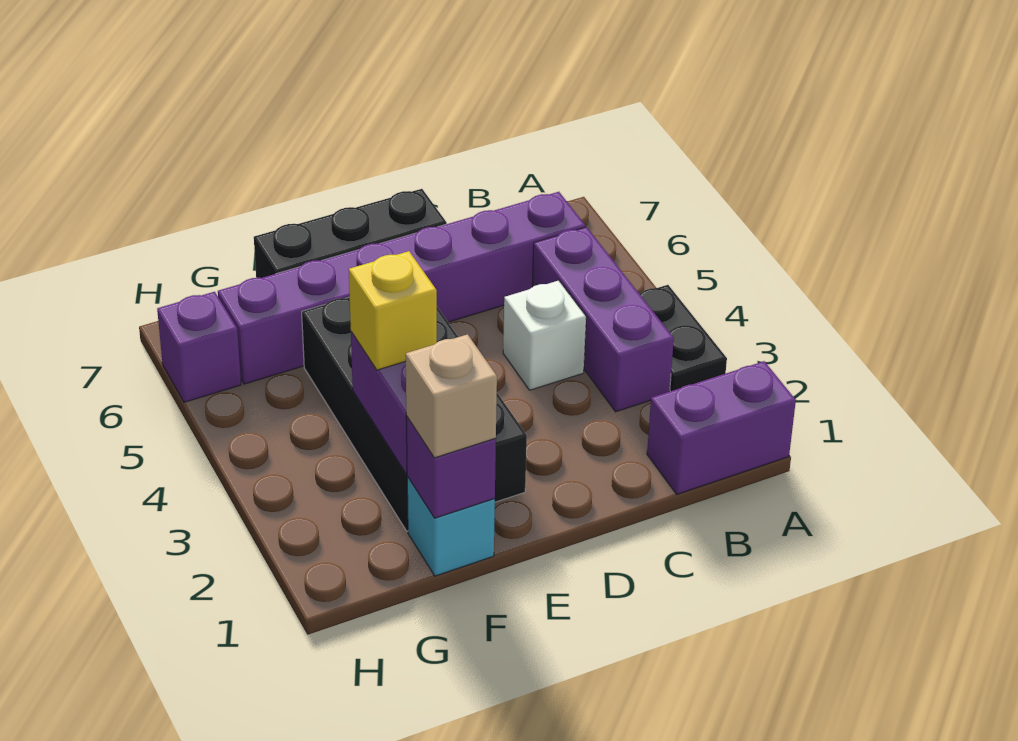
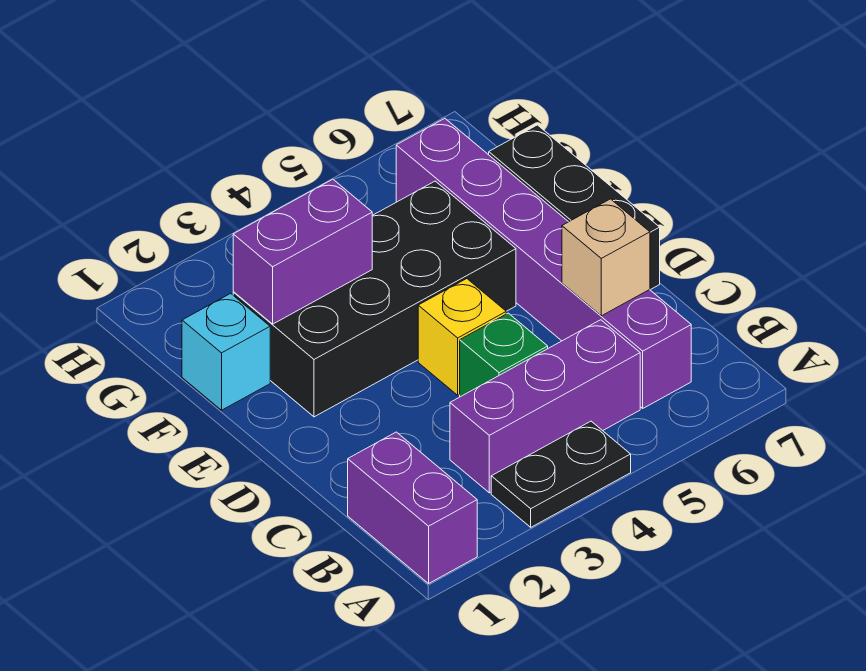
white 1x1 brick [503,281,586,390] -> green 1x1 brick [460,313,548,397]
purple 1x1 brick [406,416,496,518] -> none
tan 1x1 brick [406,334,497,458] -> tan 1x1 brick moved to [562,199,650,316]
yellow 1x1 brick [349,251,437,370] -> yellow 1x1 brick moved to [418,279,506,395]
purple 1x1 brick [157,292,241,402] -> none

